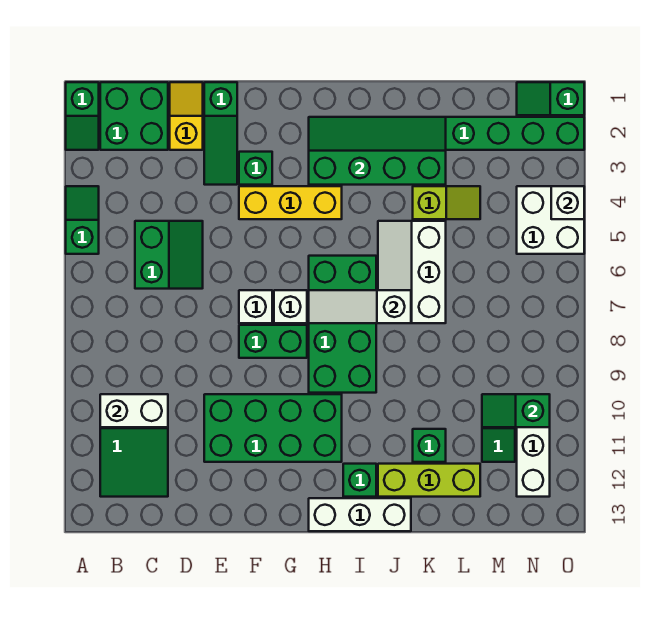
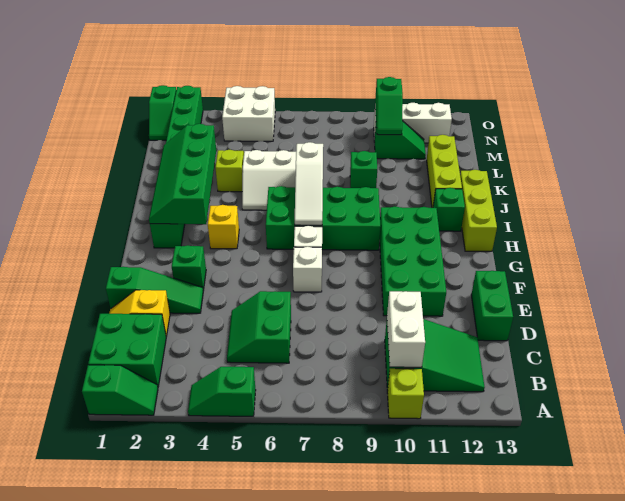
none -> lime 1x1 brick [387,369,424,419]
green 2x2 slope [135,221,203,289] -> green 2x2 slope turned to [227,291,291,363]
yellow 1x3 brick [239,186,342,219] -> yellow 1x1 brick [208,205,239,249]
green 1x2 brick [239,325,307,358] -> green 1x2 brick moved to [471,271,513,341]
white 1x3 brick [309,498,411,531] -> lime 1x3 brick [460,170,497,251]
green 1x1 brick [413,429,446,462] -> green 1x1 brick moved to [350,151,377,188]
white 1x1 brick [551,186,584,219] -> none

